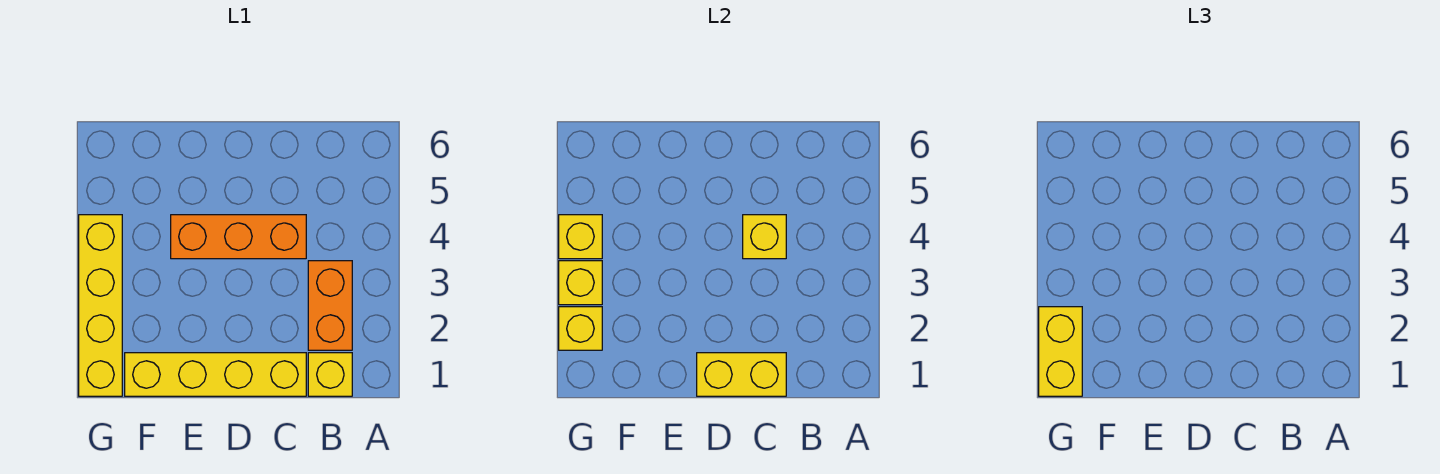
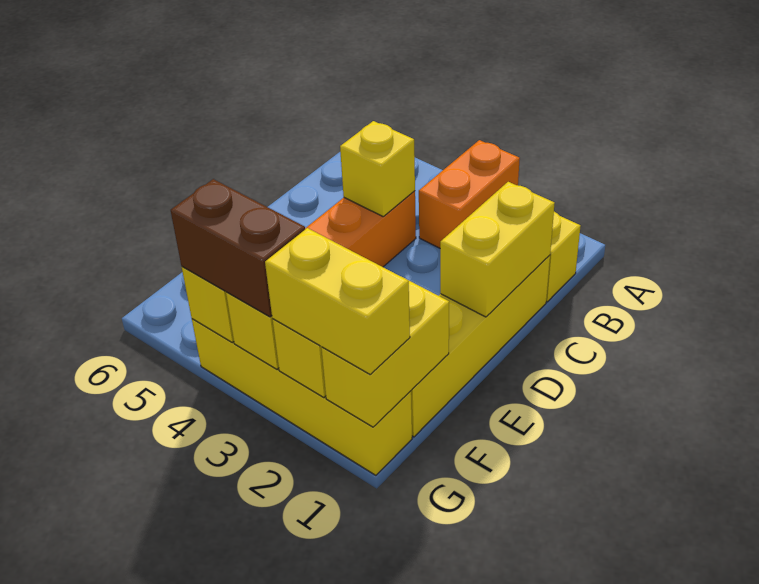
orange 1x2 brick [308,261,352,350] -> orange 1x2 brick turned to [419,140,520,248]
none -> yellow 1x2 brick [321,281,449,427]
none -> brown 1x2 brick [171,179,305,317]

